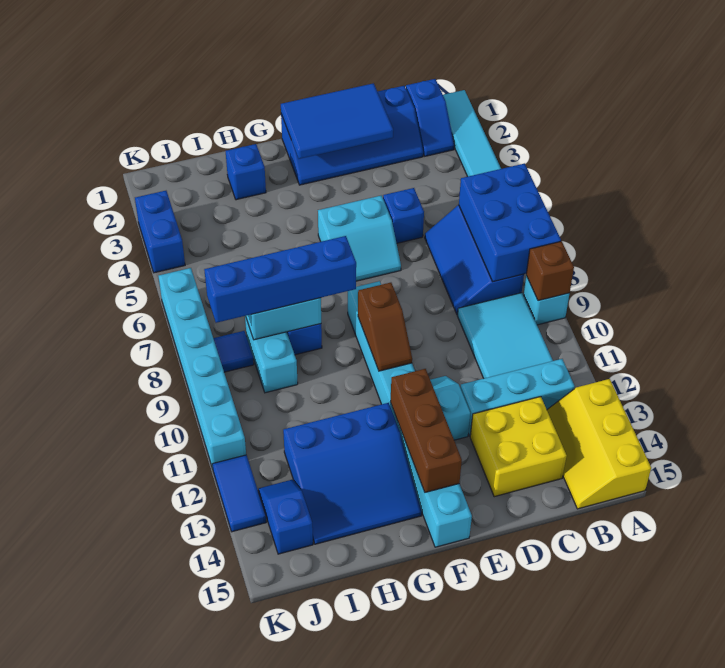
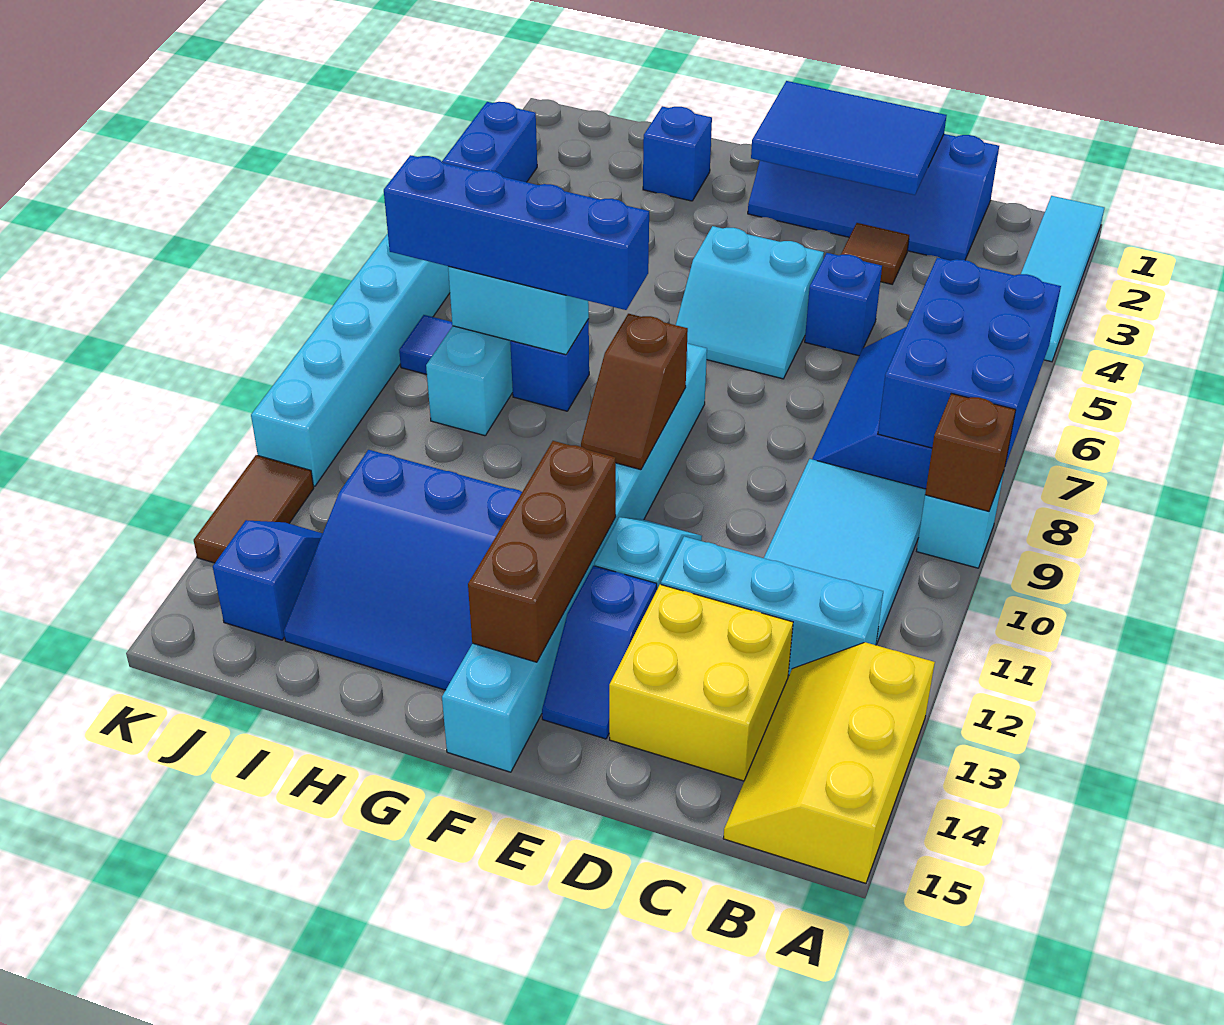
blue 1x2 slope [406,79,454,156] -> blue 1x2 slope moved to [542,566,657,739]
none -> brown 1x1 tile [841,223,909,284]
blue 1x2 tile [212,455,266,532] -> brown 1x2 tile [194,455,314,563]

